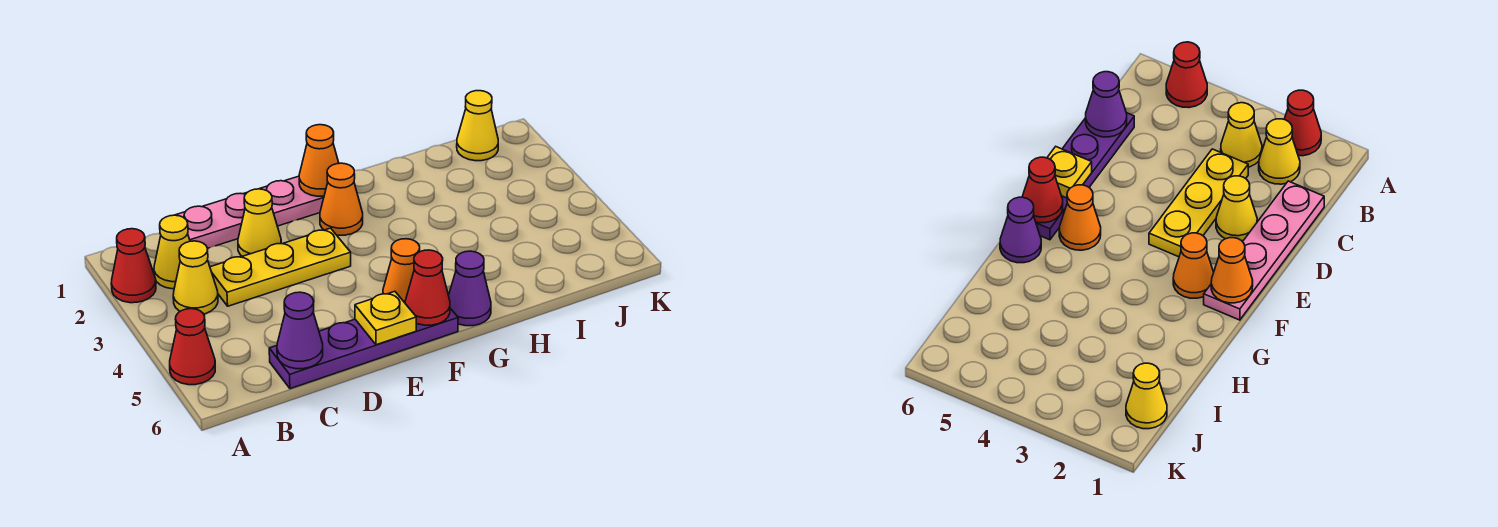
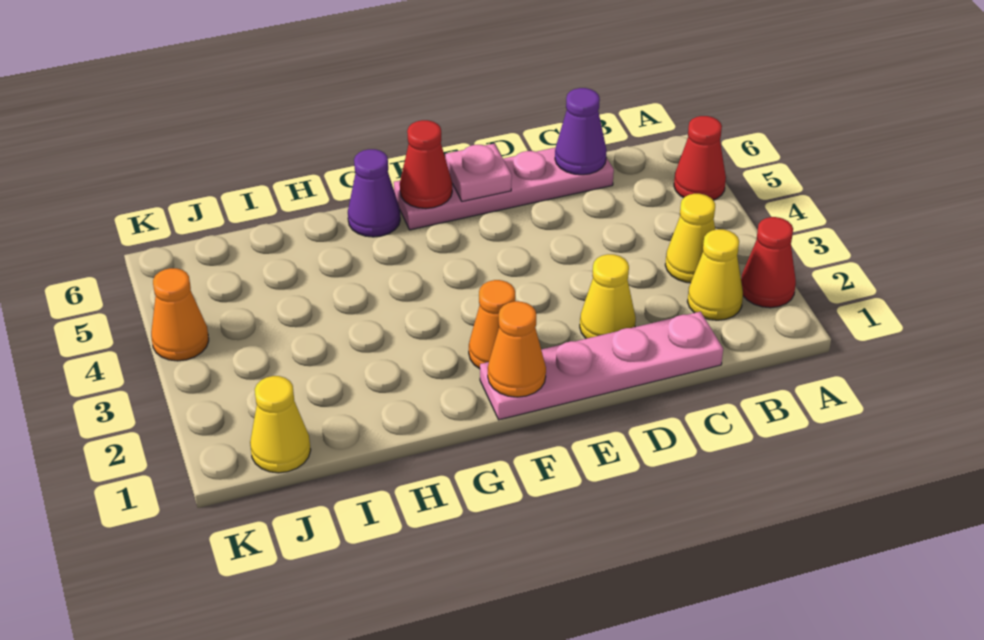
yellow 1x3 plate [210,228,351,306] -> none
purple 1x4 plate [269,308,458,389] -> pink 1x4 plate [394,147,614,230]
yellow 1x1 plate [355,291,416,345] -> pink 1x1 plate [445,143,512,201]
orange 1x1 cone [383,239,420,303] -> orange 1x1 cone moved to [151,268,209,361]

